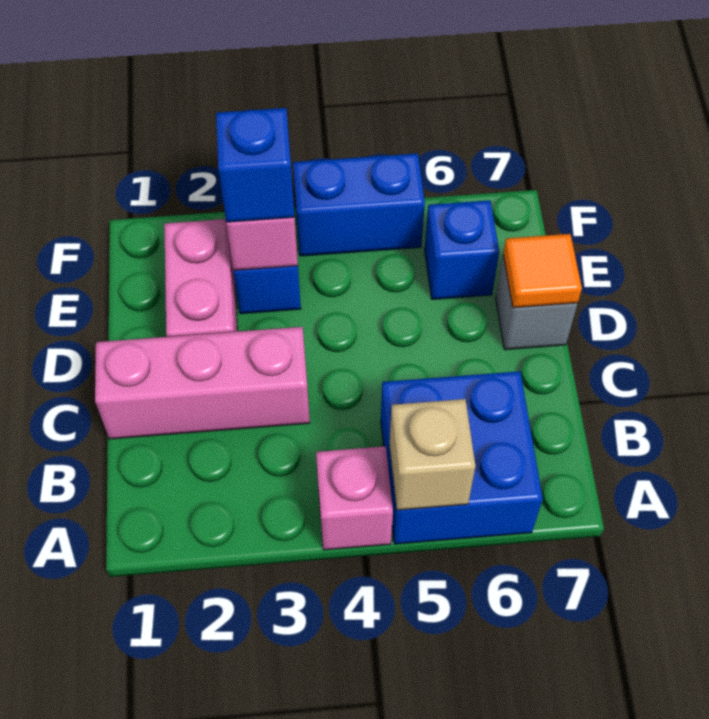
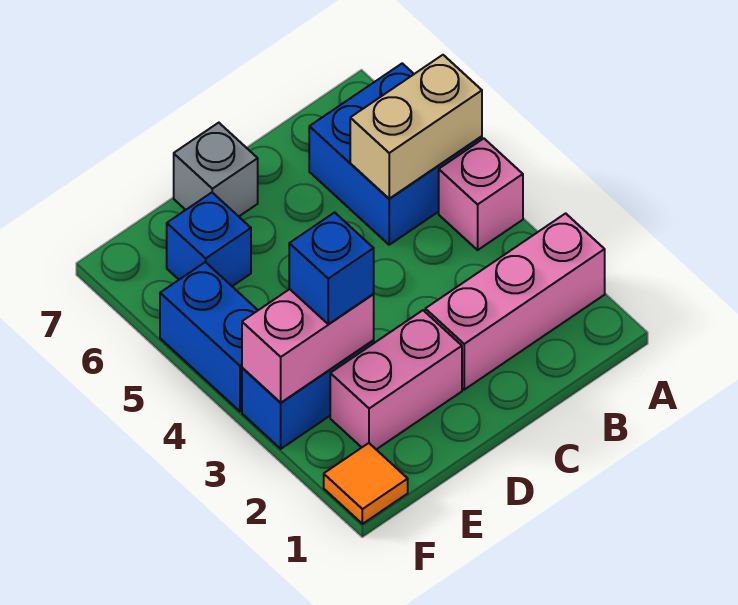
tan 1x1 brick [389,399,475,510] -> tan 1x2 brick [350,55,482,199]
pink 1x3 brick [95,327,310,439] -> pink 1x3 brick turned to [425,213,605,390]
orange 1x1 tile [503,234,582,308] -> orange 1x1 tile moved to [324,443,408,524]

